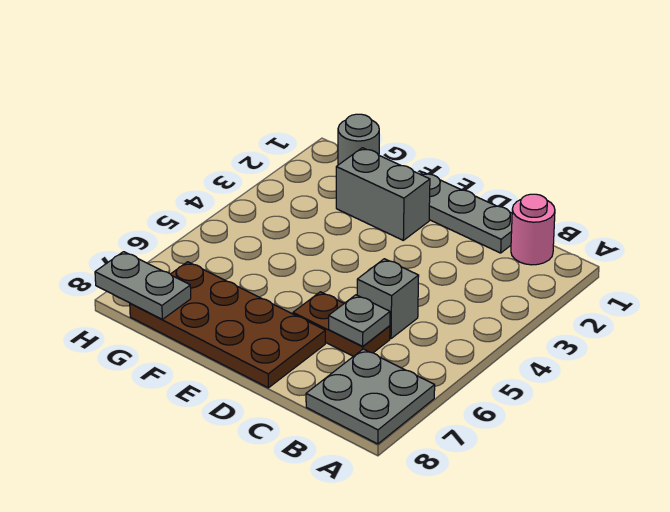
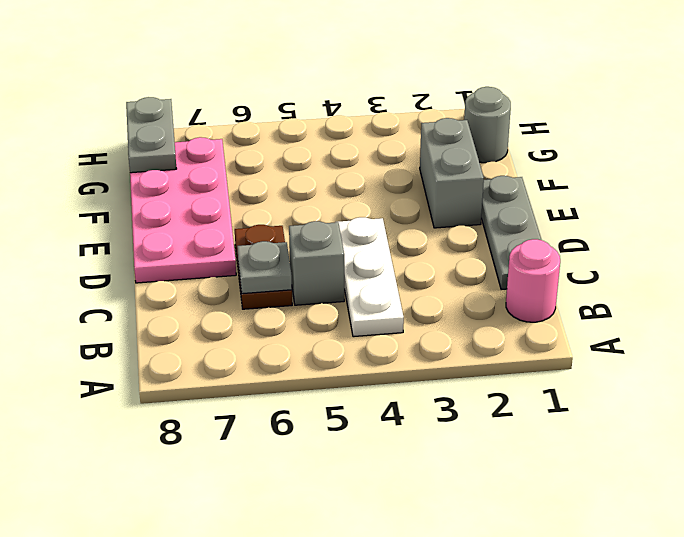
grey 2x2 plate [306,349,435,444] -> none
none -> white 1x3 plate [338,217,404,337]
brown 2x4 plate [130,262,325,388] -> pink 2x4 plate [130,137,236,283]

